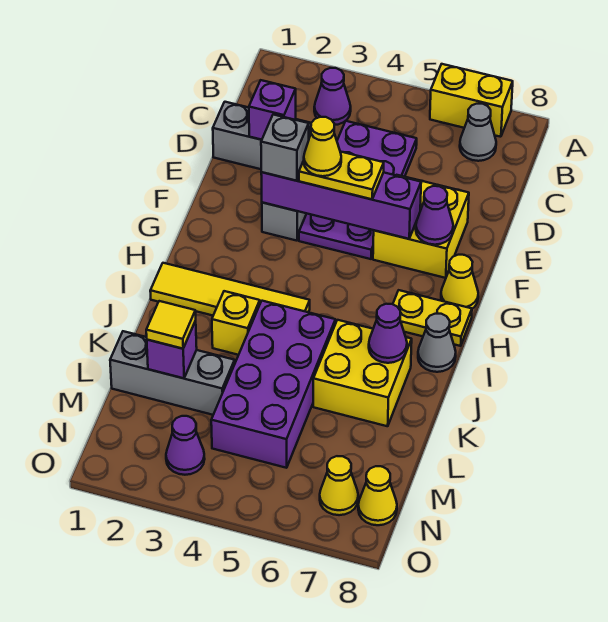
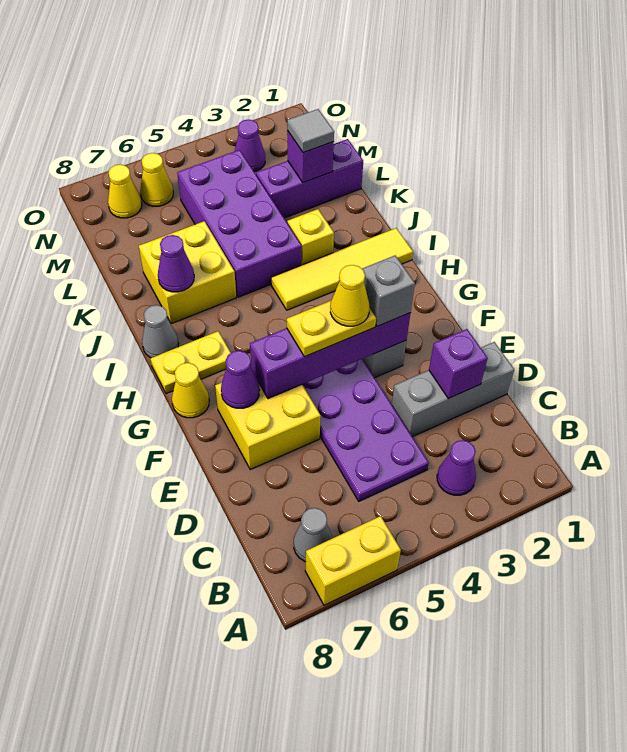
grey 1x3 brick [110,331,235,415] -> purple 1x3 brick [256,139,363,218]
yellow 1x1 tile [146,301,196,349] -> grey 1x1 tile [287,109,334,153]
yellow 1x1 cone [358,466,397,525] -> yellow 1x1 cone moved to [140,153,173,206]

